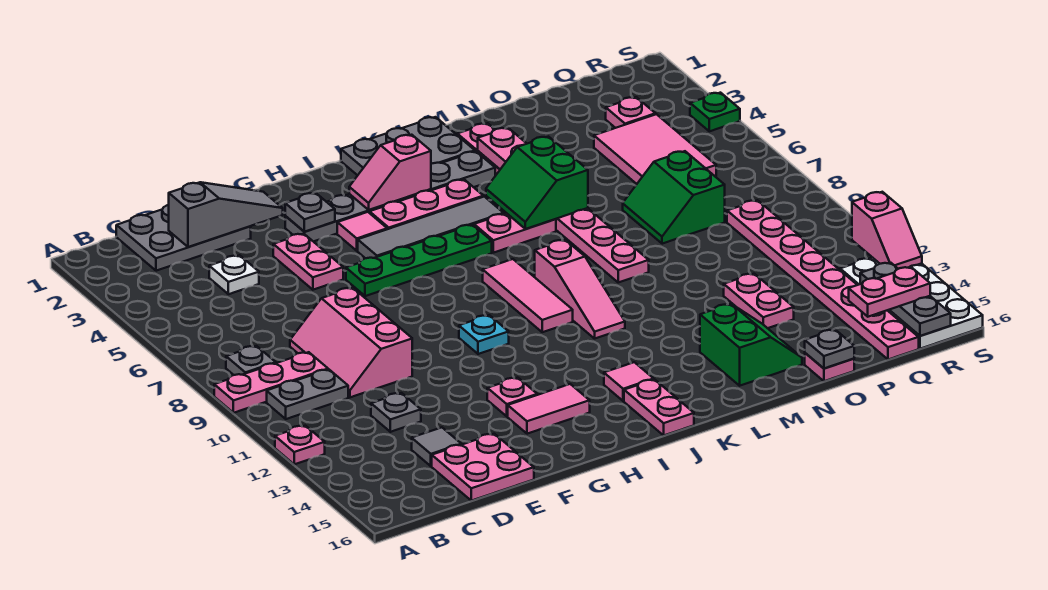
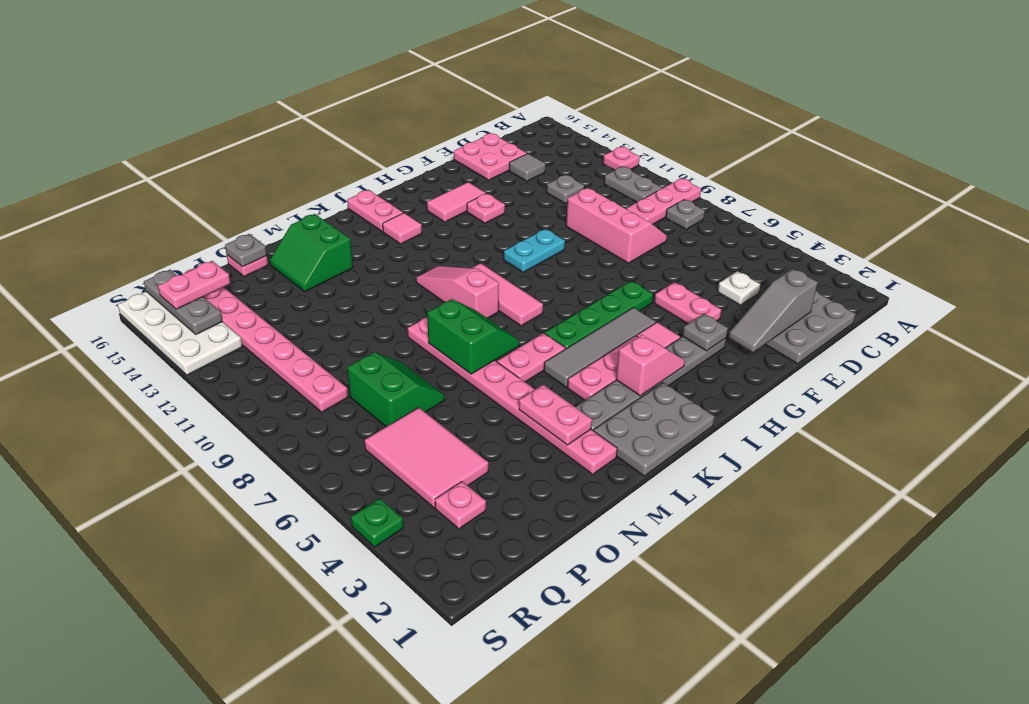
grey 1x2 plate [267,370,348,419] -> grey 1x2 plate turned to [604,166,662,202]
cyan 1x1 plate [459,315,509,354] -> cyan 1x2 plate [504,229,565,272]
green 2x2 slope [486,137,588,229] -> green 2x2 slope moved to [427,299,519,374]
pink 1x2 plate [724,274,794,328] -> none
pink 1x2 slope [852,192,922,269] -> none

